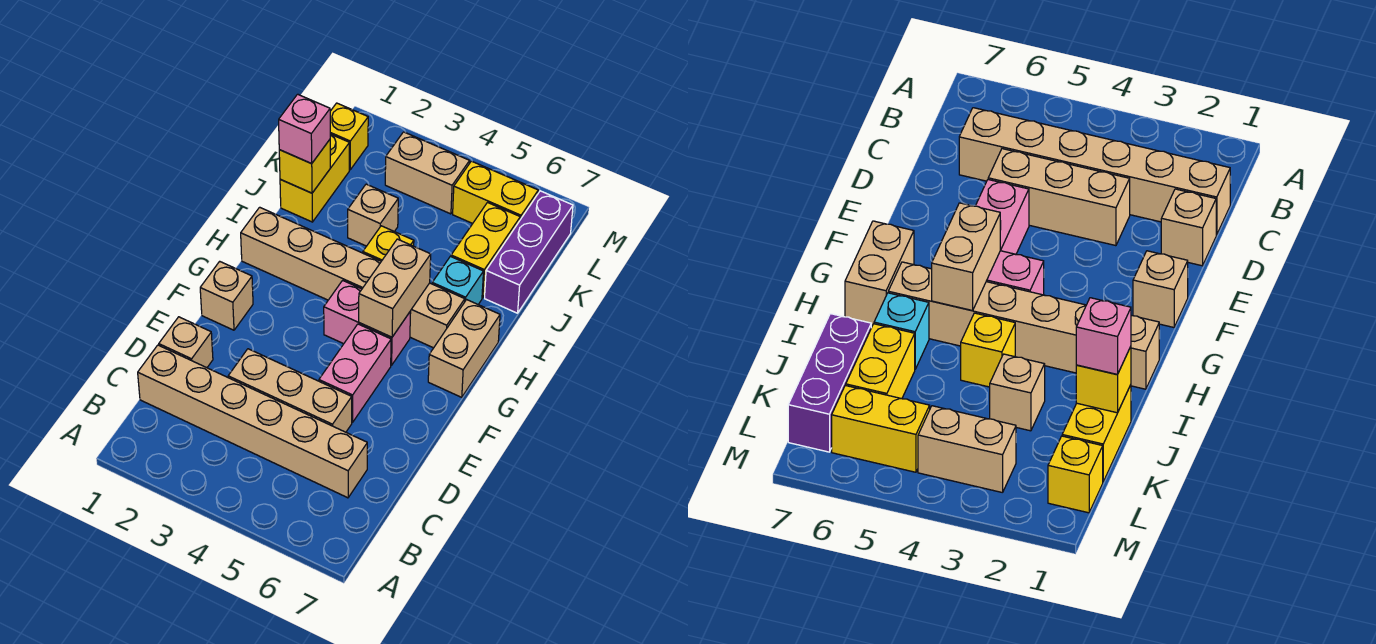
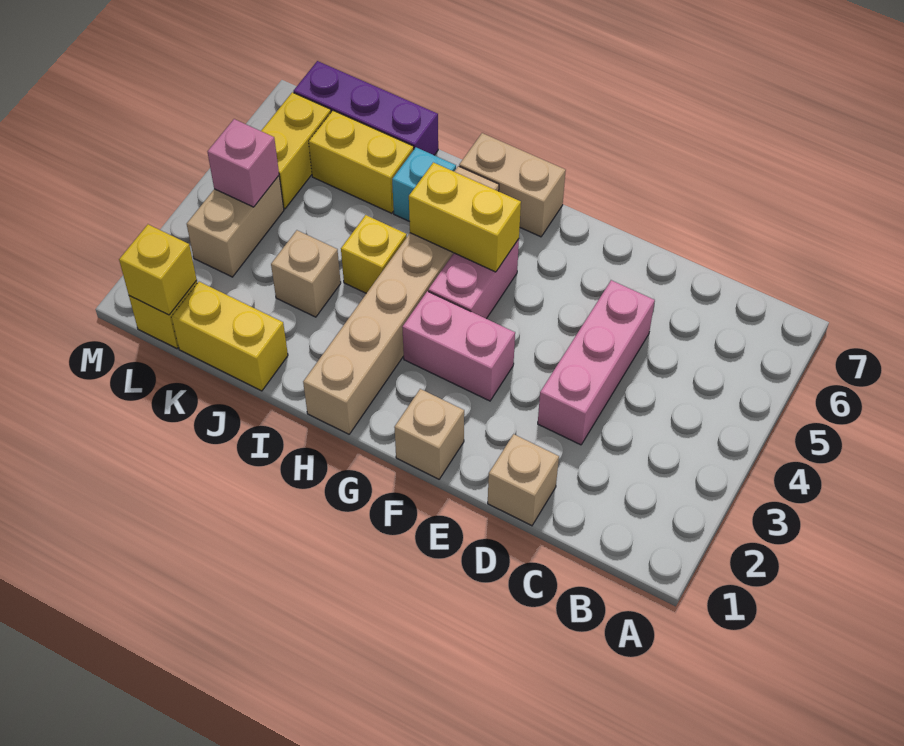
tan 1x6 brick [138,345,367,498] -> none
tan 1x3 brick [228,349,352,432] -> pink 1x3 brick [538,280,655,445]
pink 1x2 brick [319,324,391,422] -> pink 1x2 brick moved to [402,291,515,401]
tan 1x2 brick [359,239,431,337] -> yellow 1x2 brick [409,162,521,272]
yellow 1x1 brick [279,140,330,193] -> yellow 1x1 brick moved to [119,224,197,315]
pink 1x1 brick [279,94,330,164] -> pink 1x1 brick moved to [208,119,279,207]

